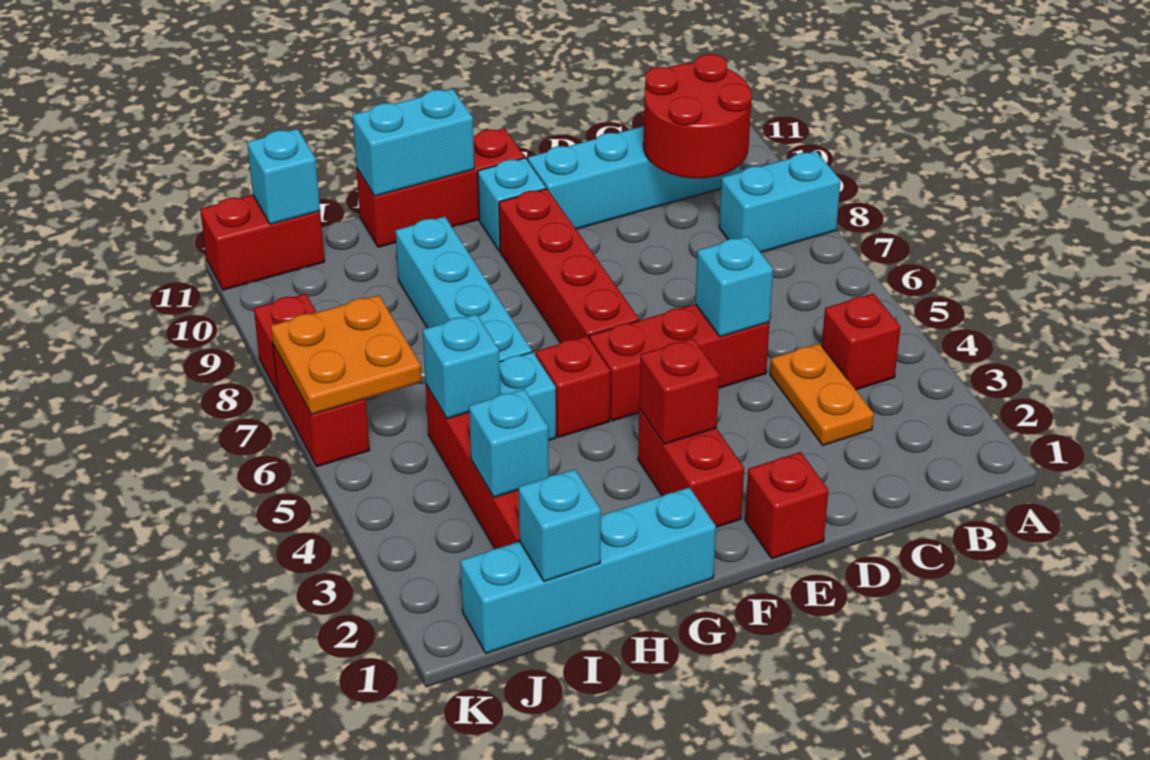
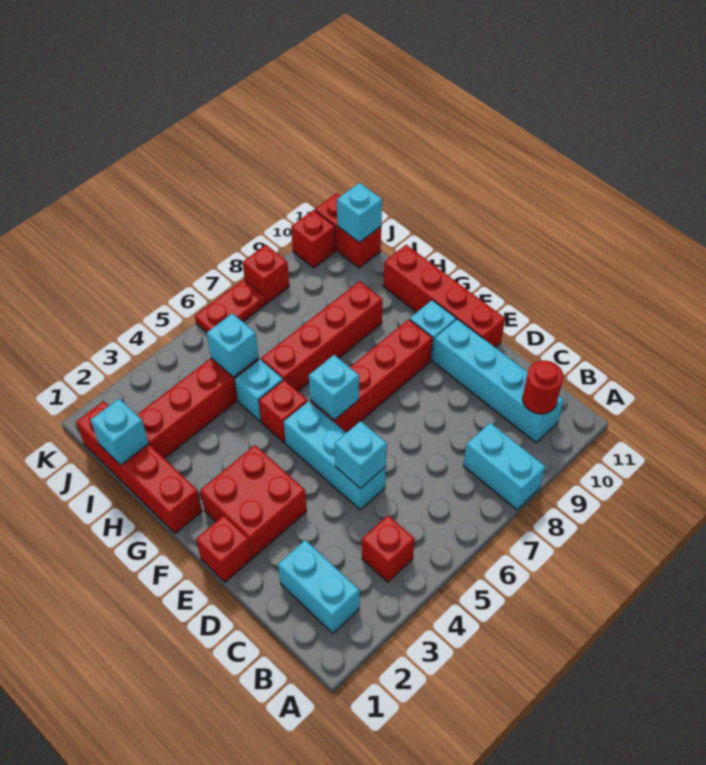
red 2x2 round brick [643,54,752,179] -> red 1x1 round brick [522,361,563,414]
orange 1x2 plate [770,343,874,445] -> none
red 1x3 brick [590,304,770,421] -> cyan 1x3 brick [284,401,386,510]
red 1x2 brick [638,409,744,527] -> red 2x2 brick [200,445,307,557]
red 1x1 brick [639,339,719,444] -> red 1x1 brick moved to [291,210,336,268]
red 1x3 brick [356,128,524,247] -> red 1x4 brick [383,245,505,347]
cyan 1x4 brick [460,487,716,653] -> red 1x4 brick [76,401,202,534]
cyan 1x2 brick [353,89,474,196] -> cyan 1x2 brick moved to [278,540,360,633]
cyan 1x4 brick [396,217,532,362] -> red 1x4 brick [261,281,383,391]
cyan 1x1 brick [469,389,549,497] -> cyan 1x1 brick moved to [309,355,359,420]
orange 2x2 plate [271,295,422,414] -> none
red 1x2 brick [273,345,370,467] -> red 1x2 plate [195,280,265,332]

